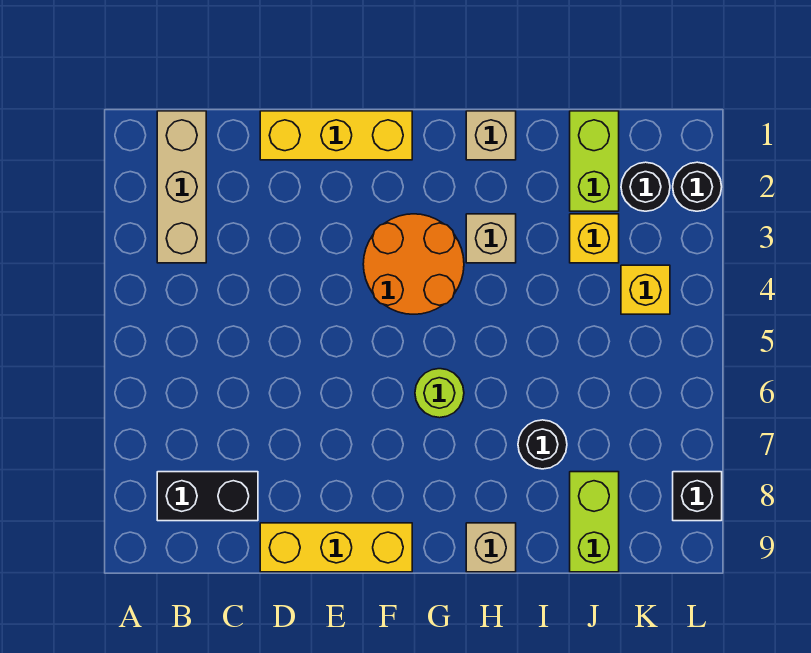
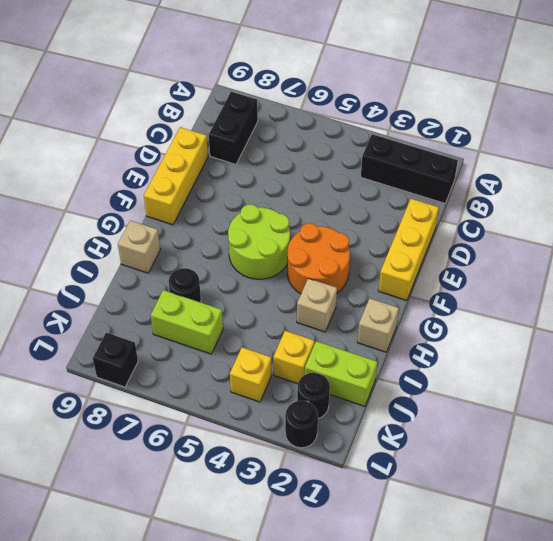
tan 1x3 brick [157,111,206,263] -> black 1x3 brick [361,134,458,203]
lime 1x1 round brick [415,369,464,418] -> lime 2x2 round brick [228,205,290,279]
lime 1x2 brick [570,472,619,572] -> lime 1x2 brick moved to [151,290,223,354]

